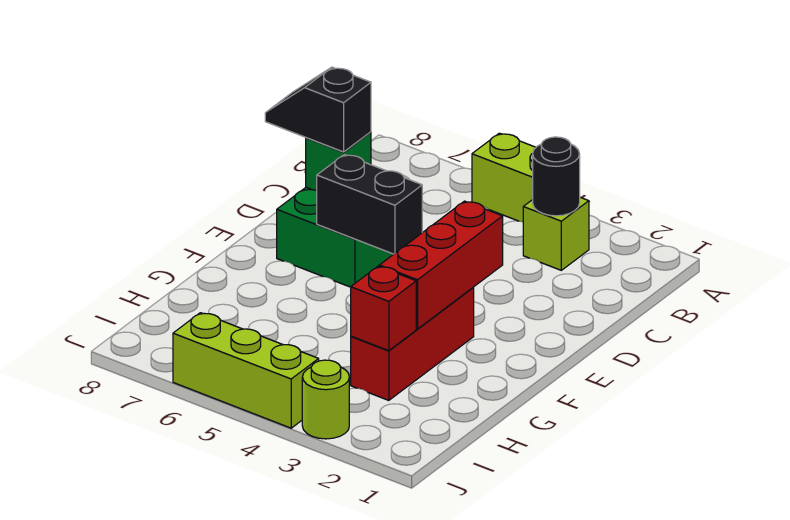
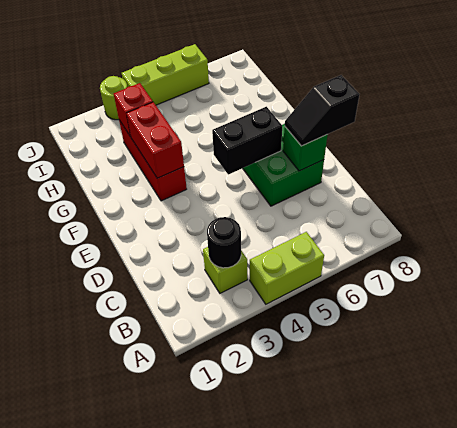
black 1x2 slope [265,67,371,152] -> black 1x2 slope turned to [285,75,359,146]
red 1x3 brick [379,201,503,329] -> red 1x2 brick [126,102,184,178]

